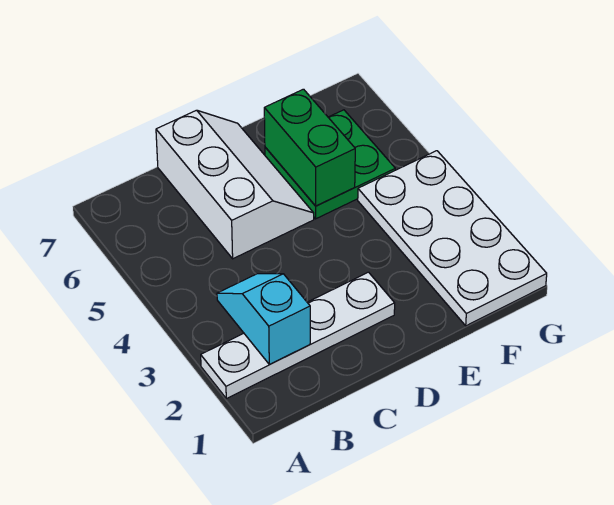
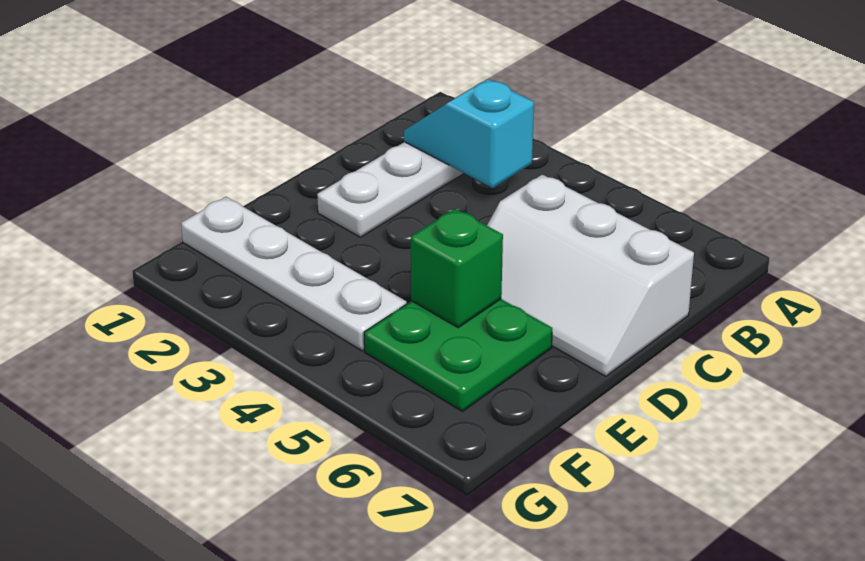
cyan 1x2 slope [217,274,310,364] -> cyan 1x2 slope turned to [404,79,534,188]
green 1x2 brick [264,89,355,206] -> green 1x1 brick [411,209,503,327]
white 2x4 plate [358,151,547,326] -> white 1x4 plate [181,197,407,351]

